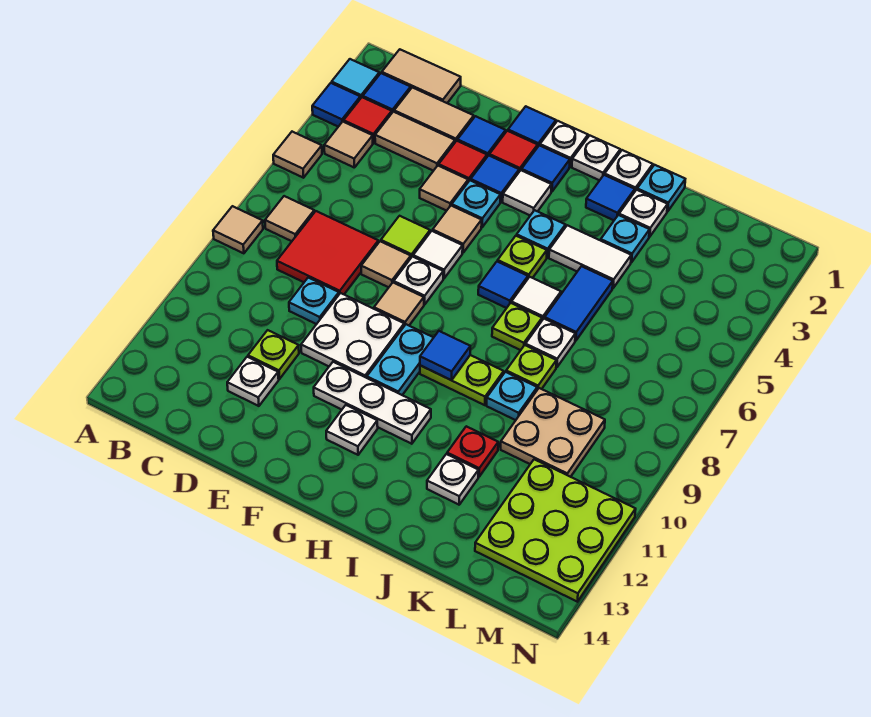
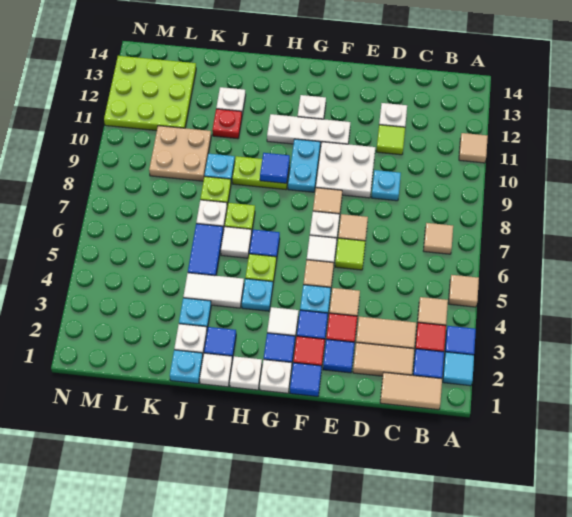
tan 1x1 tile [213,206,263,253] -> tan 1x1 tile moved to [459,133,488,163]
red 2x2 tile [277,211,378,294] -> none
lime 1x1 plate [248,330,299,379] -> lime 1x1 tile [376,125,405,155]

